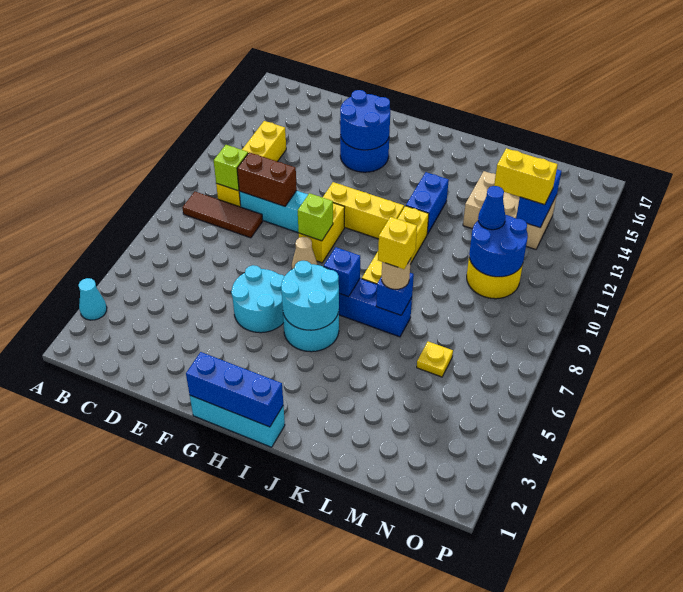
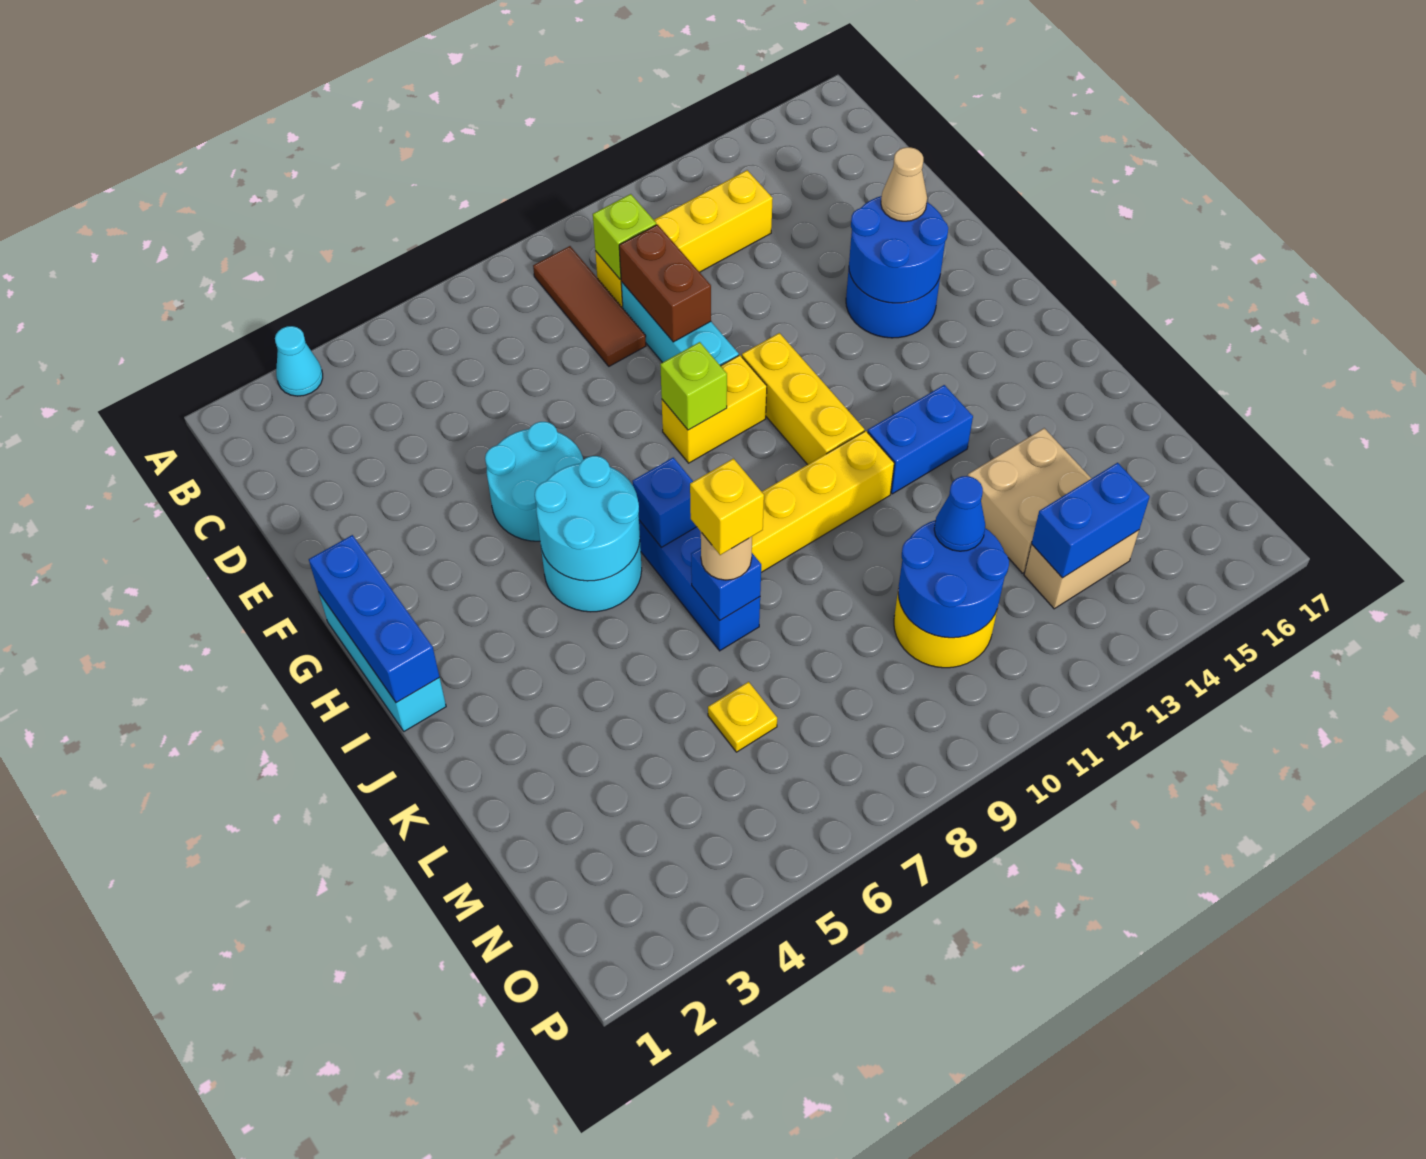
tan 1x1 cone [292,237,317,269] -> tan 1x1 cone moved to [881,147,927,221]
yellow 1x2 brick [494,148,558,205] -> none

